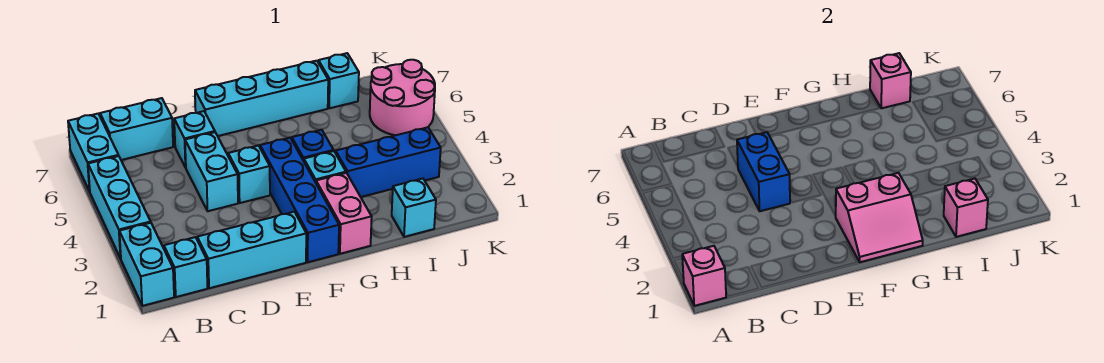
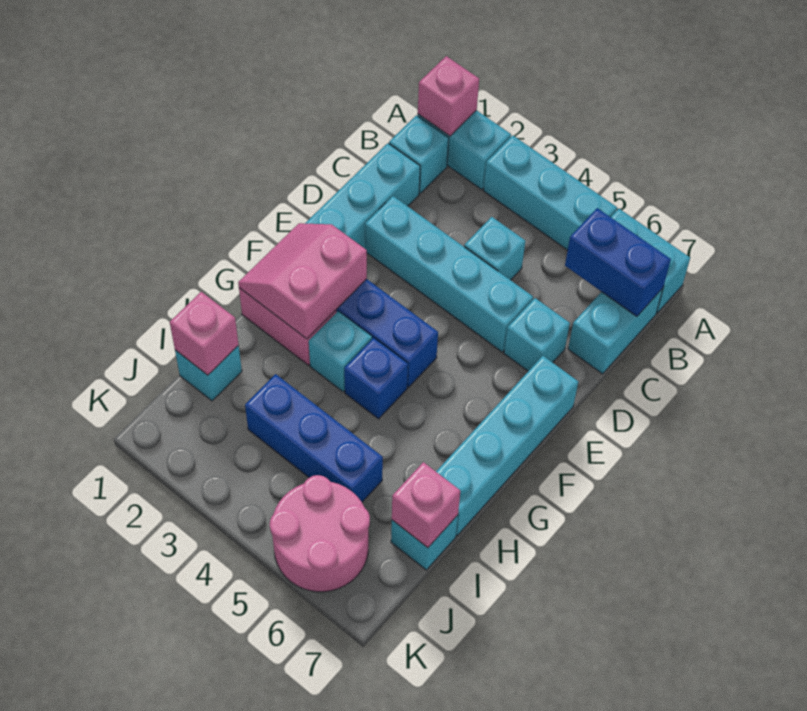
cyan 1x2 brick [185,132,238,211] -> cyan 1x4 brick [365,196,533,352]
blue 1x2 brick [737,132,790,211] -> blue 1x2 brick moved to [565,208,671,316]
cyan 1x1 brick [228,146,270,203] -> cyan 1x1 brick moved to [464,217,525,280]
blue 1x3 brick [336,127,441,197] -> blue 1x3 brick turned to [245,374,383,502]

